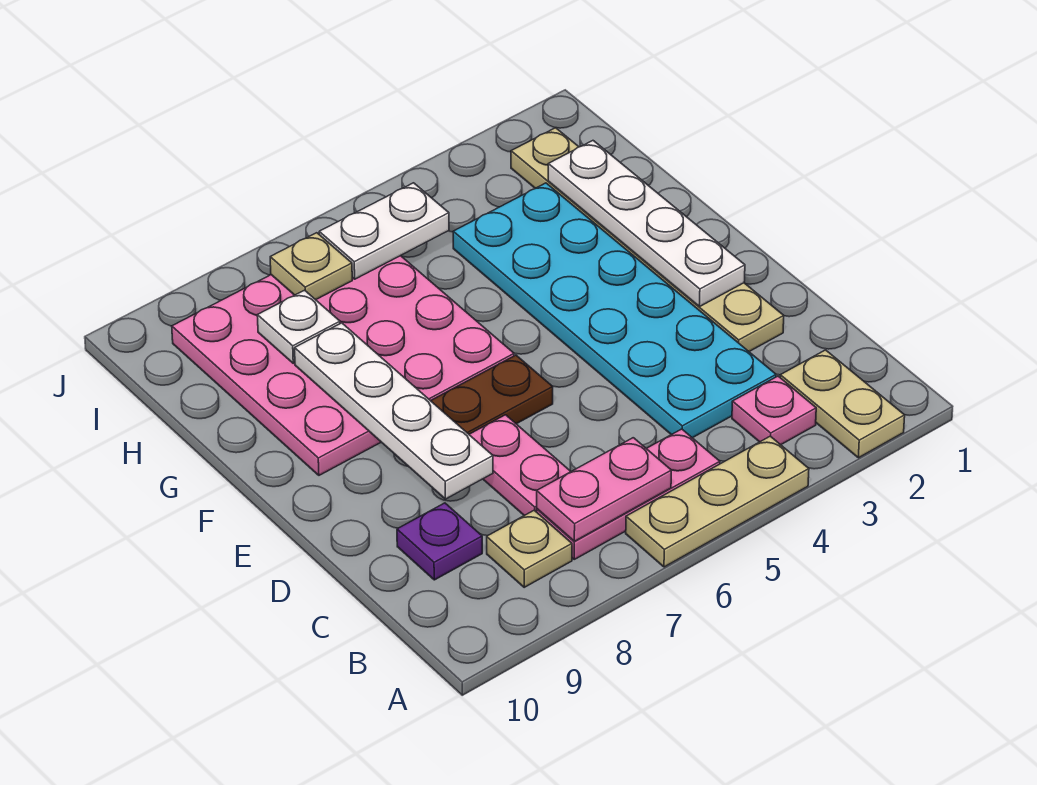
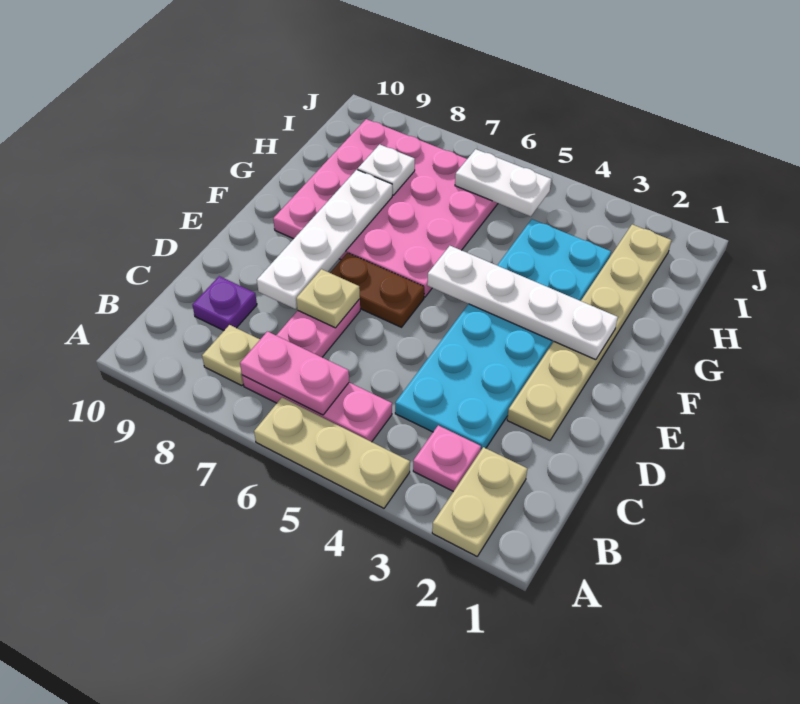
white 1x4 plate [548,141,745,307] -> white 1x4 plate turned to [427,246,618,360]
tan 1x1 plate [270,233,352,300] -> tan 1x1 plate moved to [296,269,360,328]

